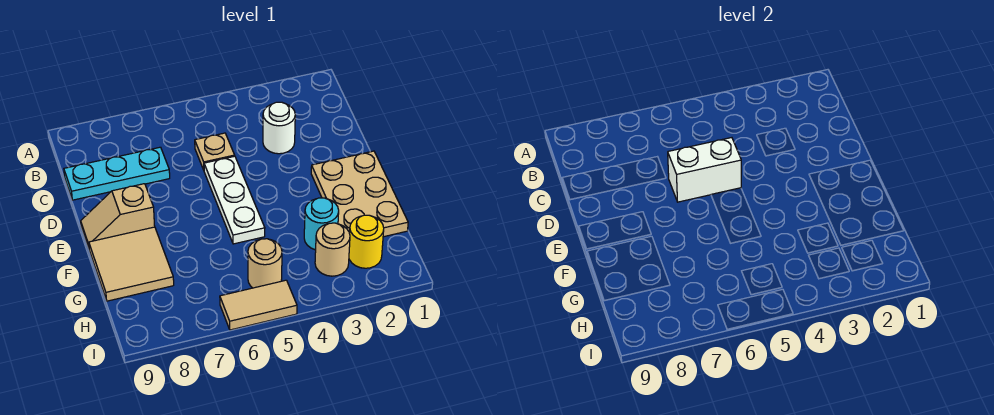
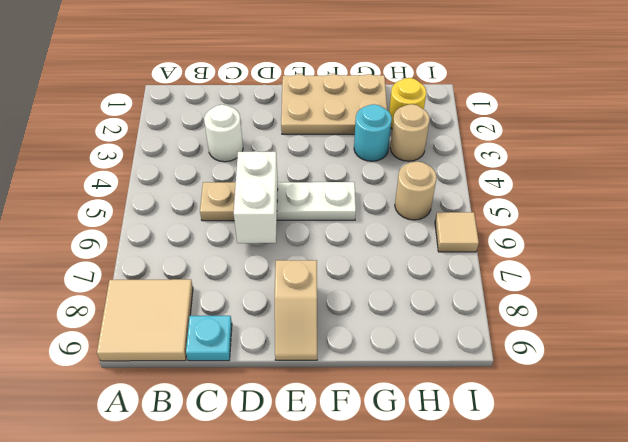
cyan 1x3 plate [64,147,170,200] -> cyan 1x1 plate [186,316,232,361]
tan 2x2 tile [89,227,174,301] -> tan 2x2 tile moved to [97,279,193,361]
tan 1x2 tile [220,280,297,330] -> tan 1x1 tile [435,212,479,252]

